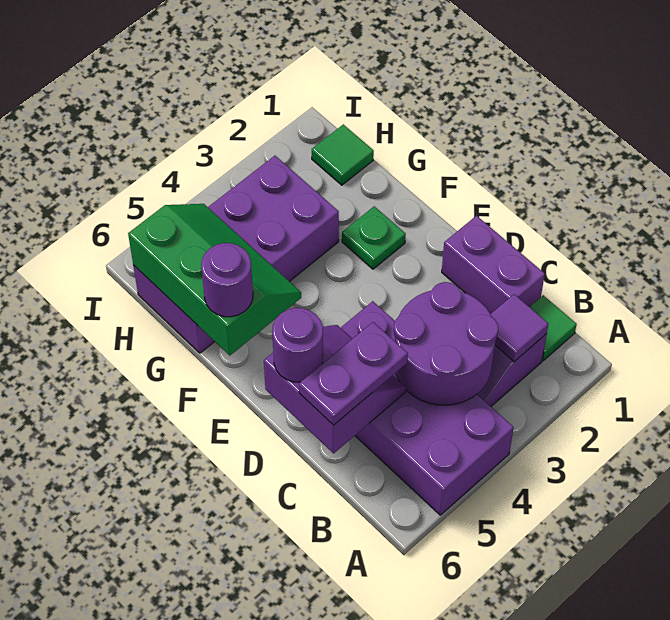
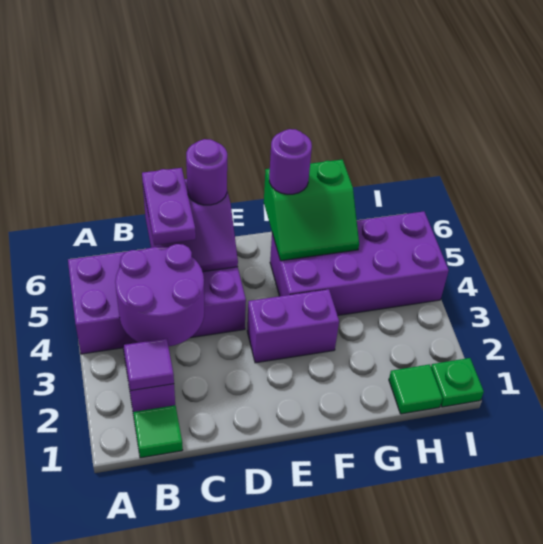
purple 1x2 brick [442,216,545,314] -> purple 1x2 brick moved to [247,289,339,363]
green 1x1 plate [342,206,406,269] -> green 1x1 plate moved to [431,358,484,407]
green 2x3 slope [128,204,301,355] -> green 2x2 slope [264,160,359,261]
purple 2x4 brick [133,156,339,353] -> purple 2x4 brick turned to [270,211,449,316]

